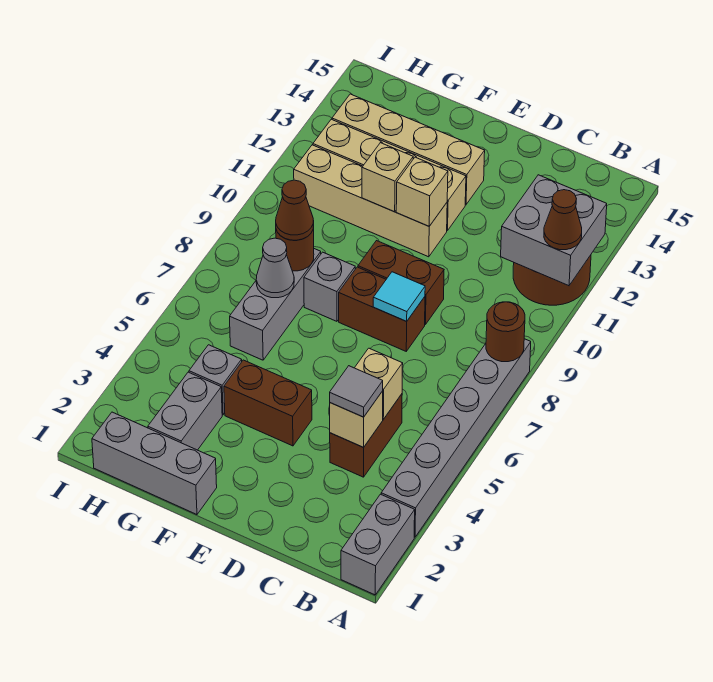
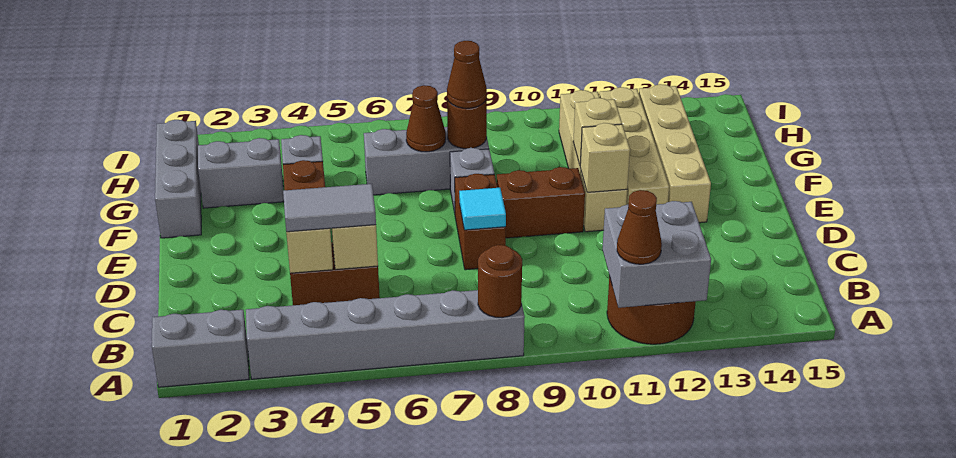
grey 1x1 tile [330,366,383,417] -> grey 1x2 tile [283,184,376,232]
brown 1x2 brick [358,241,444,325] -> brown 1x2 brick turned to [497,167,585,238]
grey 1x1 cone [256,238,294,298] -> brown 1x1 cone [406,85,446,152]

